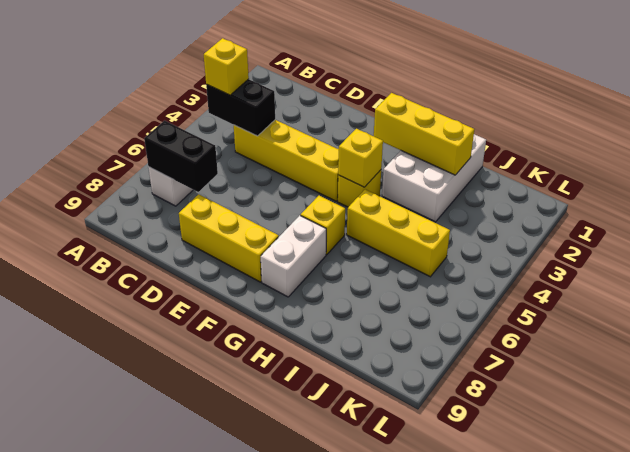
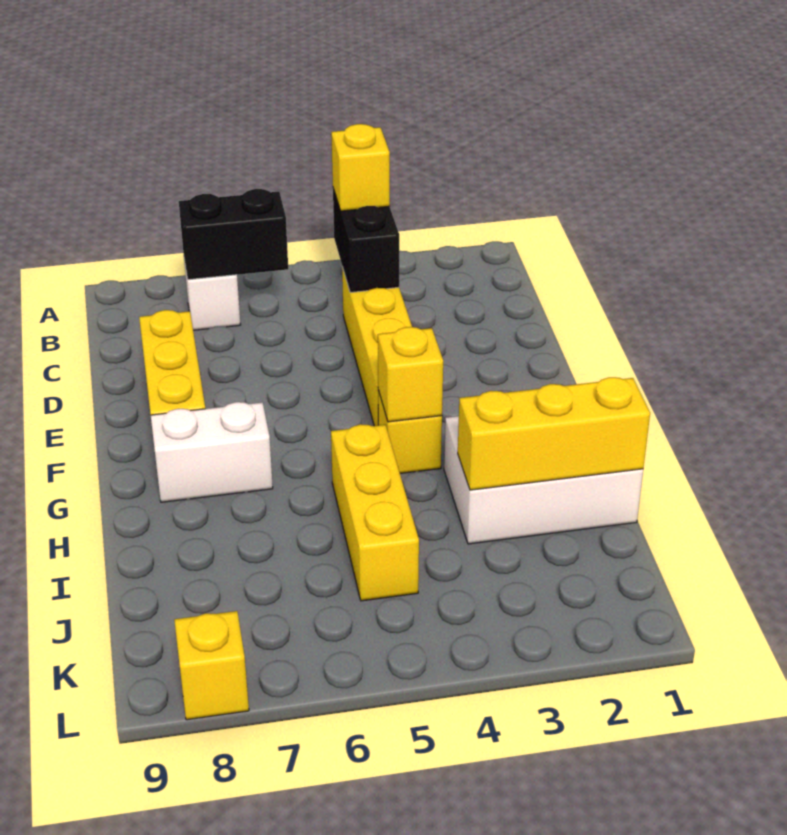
black 1x2 brick [144,121,218,192] -> black 1x2 brick turned to [179,189,288,280]
yellow 1x3 brick [374,93,474,175] -> yellow 1x3 brick turned to [458,377,650,490]
yellow 1x1 brick [301,196,345,254] -> yellow 1x1 brick moved to [174,611,249,720]

